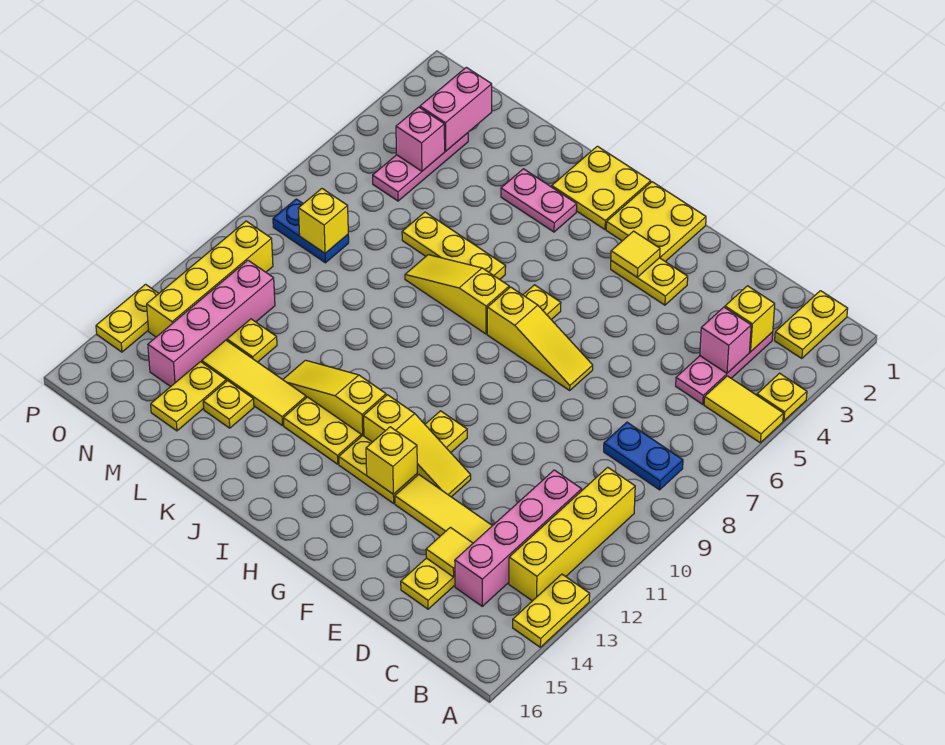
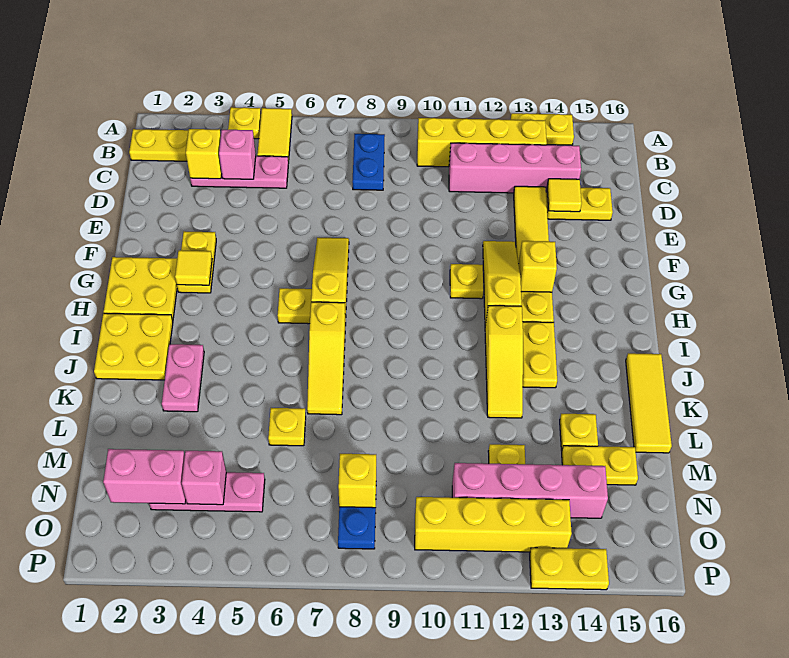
yellow 1x3 plate [402,212,506,279] -> yellow 1x1 plate [268,408,306,446]
yellow 1x3 tile [202,340,306,426] -> yellow 1x3 tile moved to [626,353,672,453]

